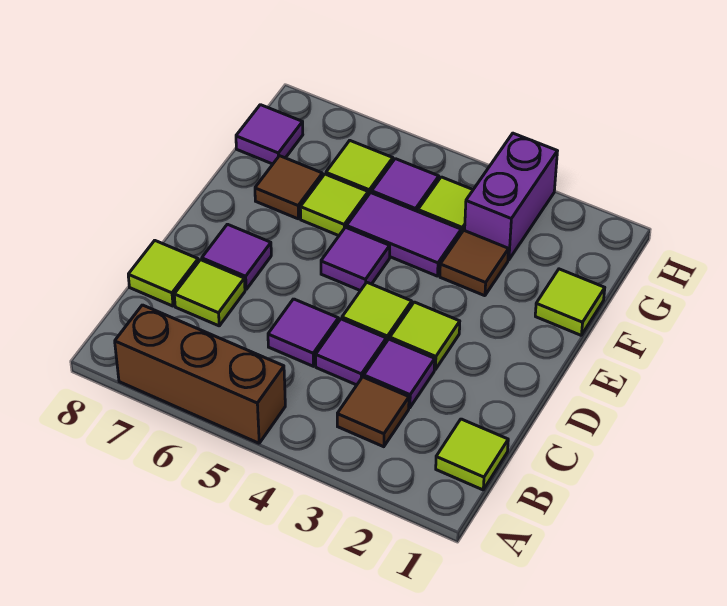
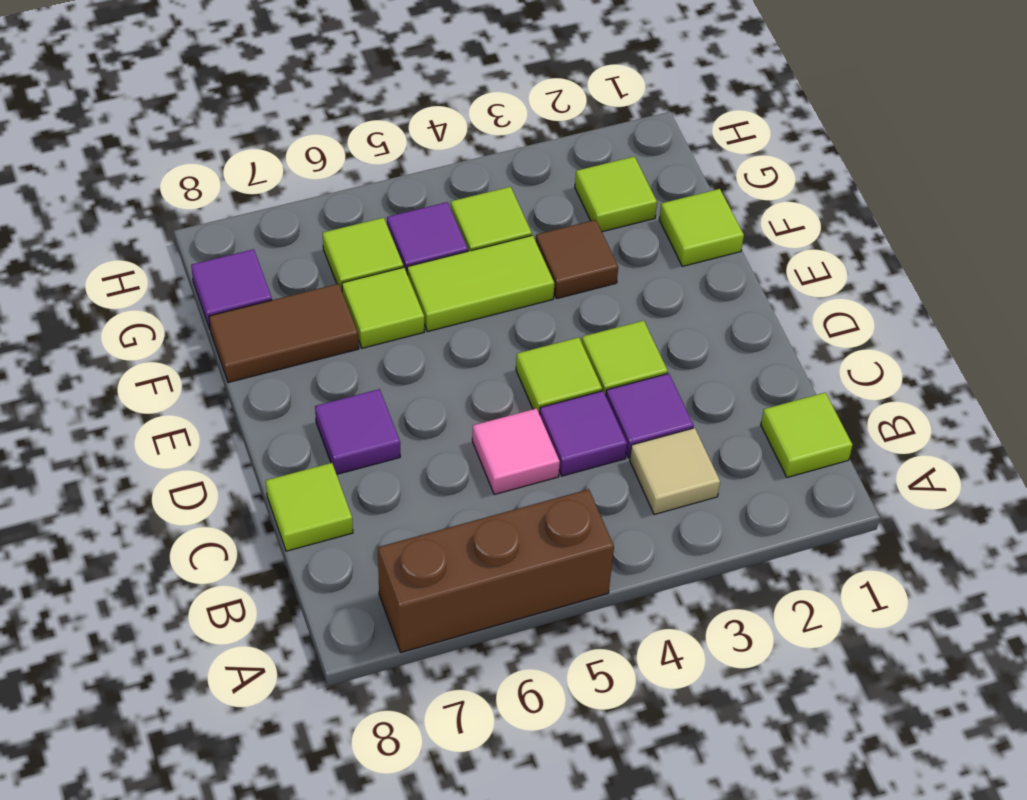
brown 1x1 tile [337,377,409,447] -> tan 1x1 tile [630,428,720,515]
purple 1x1 tile [268,299,338,366] -> pink 1x1 tile [472,408,560,495]
lime 1x1 tile [174,260,245,326] -> lime 1x1 tile moved to [575,156,657,232]
purple 1x1 tile [321,227,390,291] -> none
purple 1x2 tile [347,193,461,276] -> lime 1x2 tile [407,235,554,331]
brown 1x1 tile [255,156,323,219] -> brown 1x2 tile [209,284,359,383]
purple 1x2 brick [465,133,557,260] -> none

